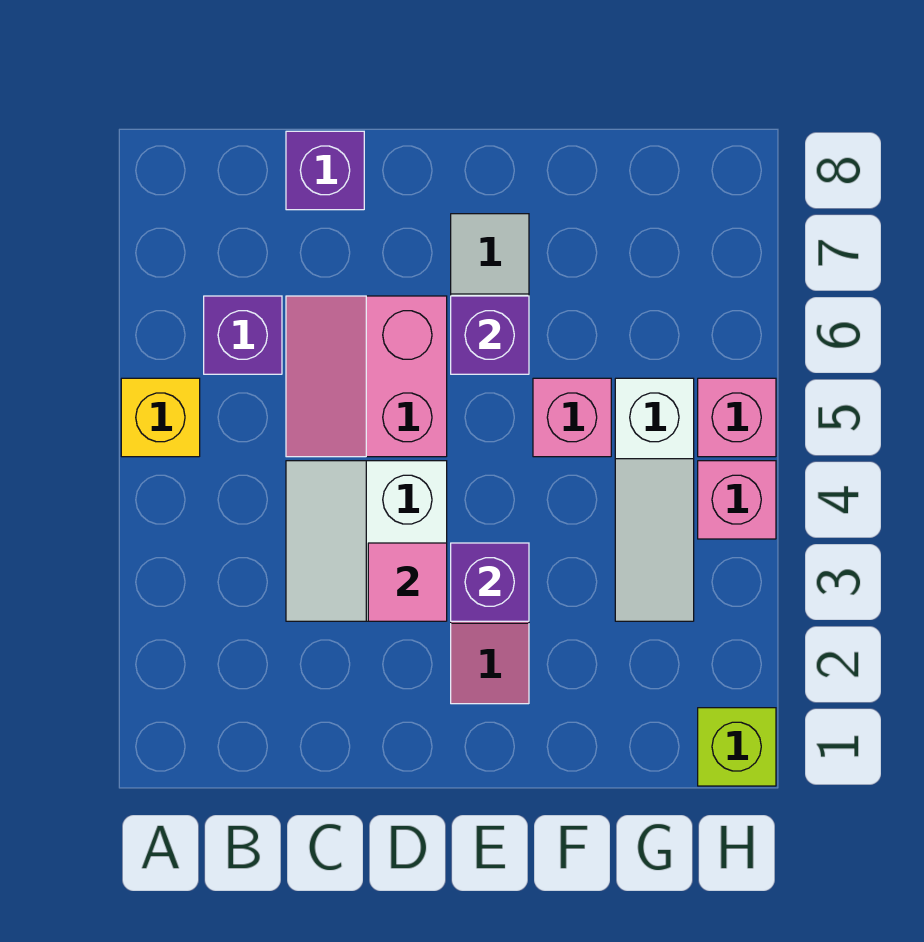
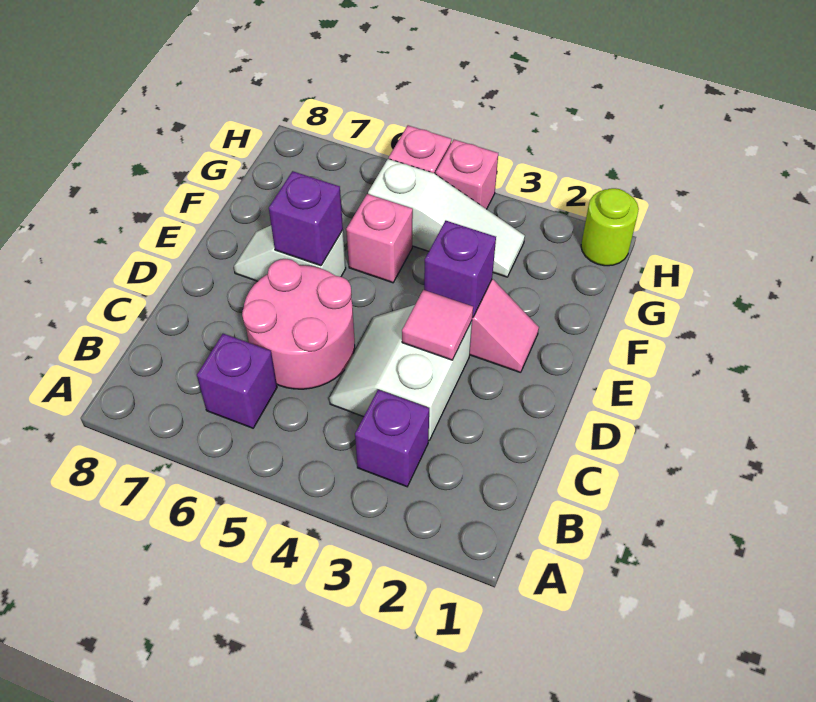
yellow 1x1 brick [121,378,200,457] -> none
white 2x2 slope [286,461,447,621] -> white 2x2 slope turned to [329,305,472,440]
pink 2x2 slope [286,296,447,457] -> pink 2x2 round brick [242,259,355,389]
purple 1x1 brick [286,131,364,210] -> purple 1x1 brick moved to [355,390,429,487]
lime 1x1 brick [698,708,776,786] -> lime 1x1 round brick [581,188,639,266]

